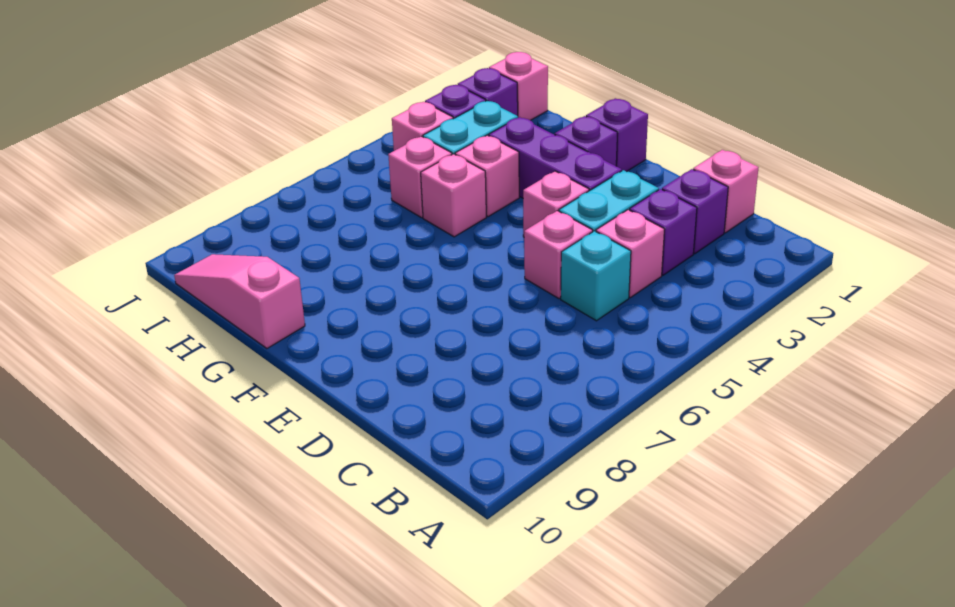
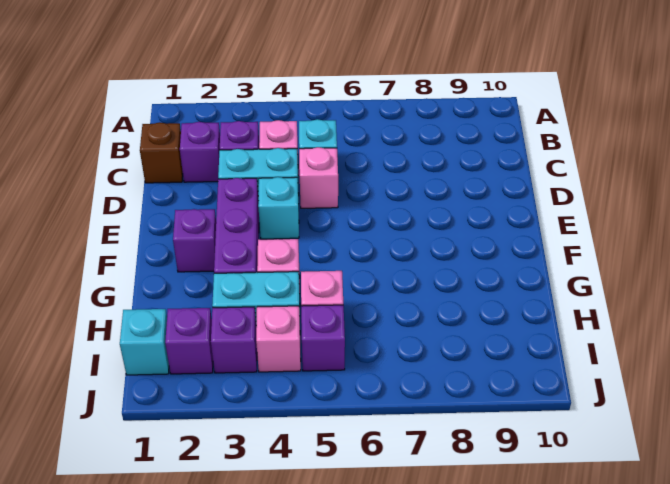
pink 1x1 brick [693,150,759,233] -> brown 1x1 brick [140,122,183,183]
pink 1x1 brick [523,171,589,237] -> cyan 1x1 brick [258,177,299,239]
purple 1x1 brick [586,98,648,172] -> purple 1x1 brick moved to [301,305,345,371]
pink 1x1 brick [421,154,486,237] -> none
pink 1x3 slope [174,254,305,348] -> none
pink 1x1 brick [489,52,548,120] -> cyan 1x1 brick [120,309,169,375]

